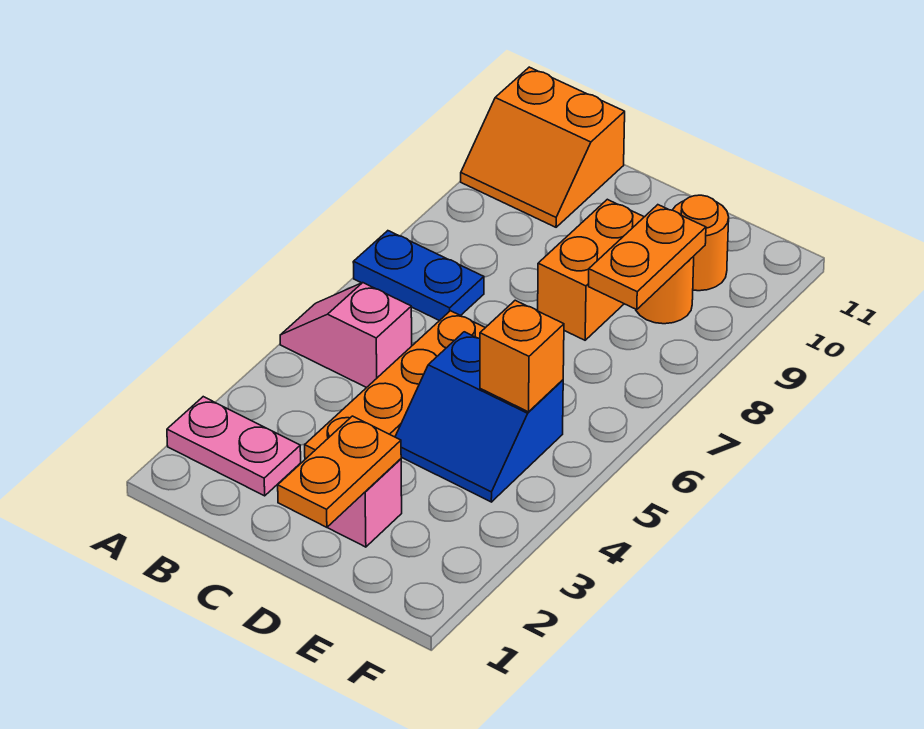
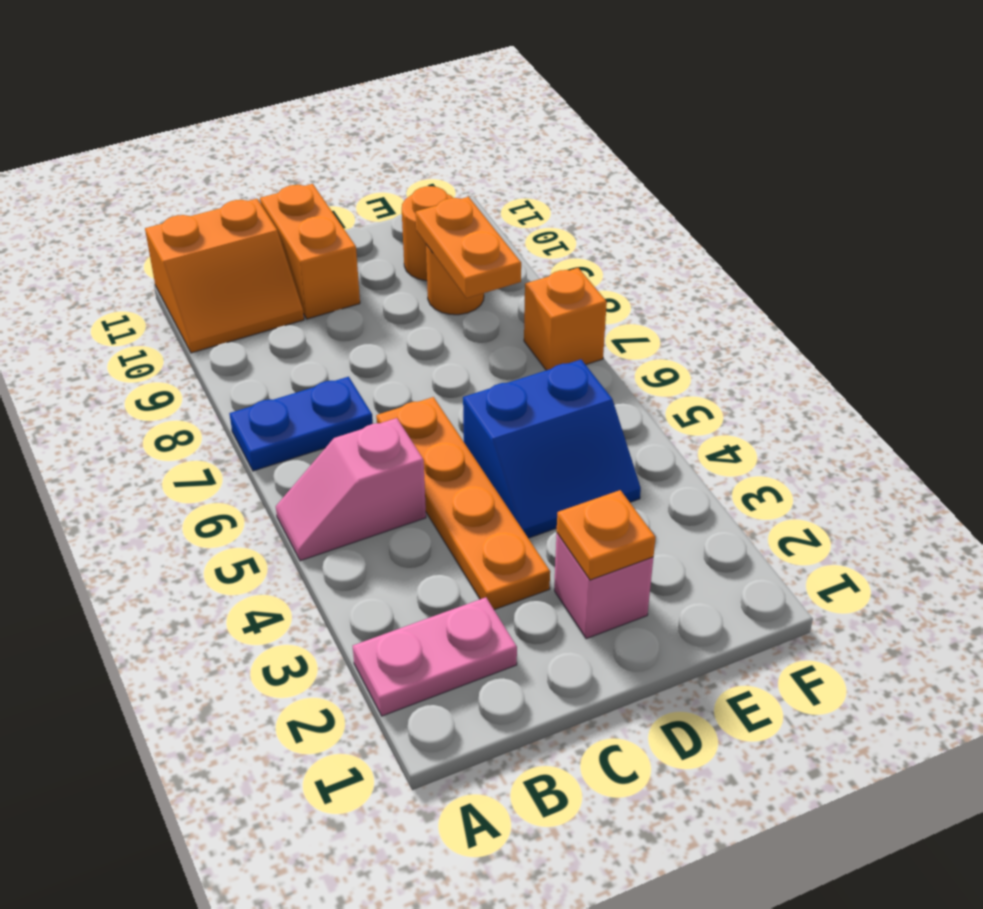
orange 1x2 plate [278,416,401,527] -> orange 1x1 plate [557,490,656,580]
orange 1x2 brick [538,199,644,340] -> orange 1x2 brick moved to [260,184,360,319]
orange 1x1 brick [480,300,564,412] -> orange 1x1 brick moved to [524,268,607,370]

